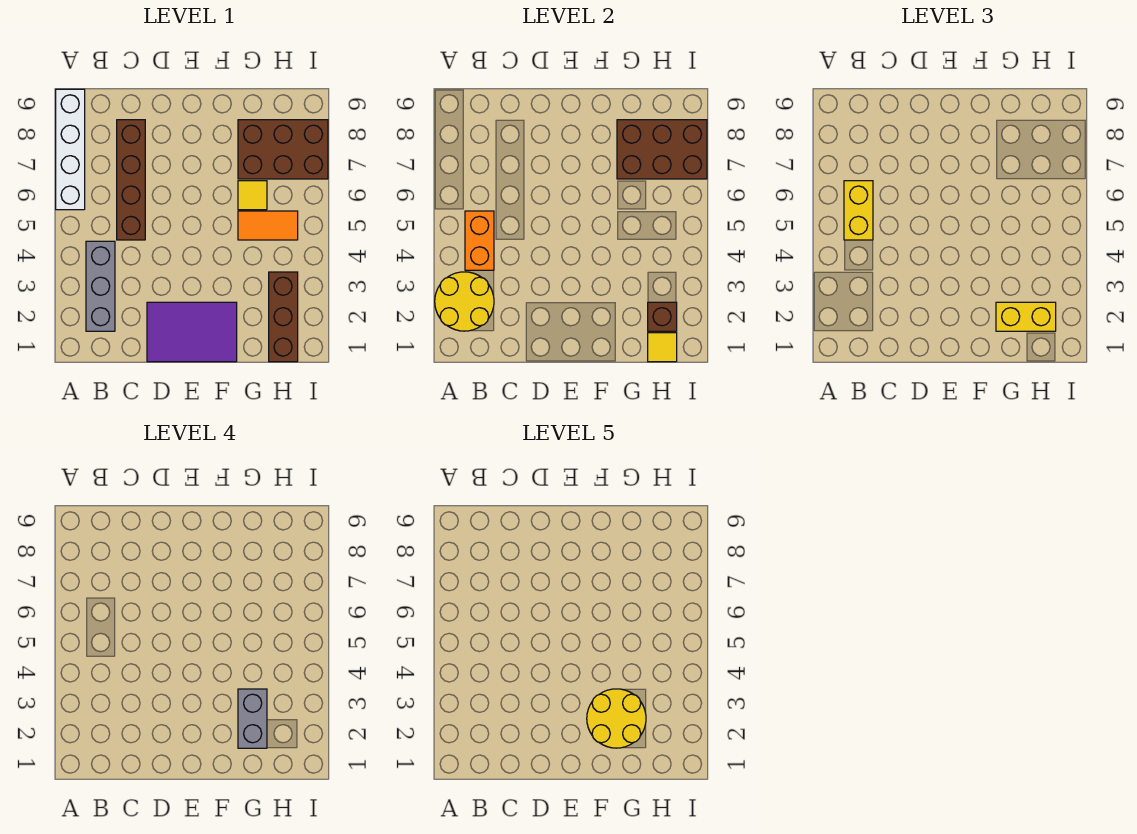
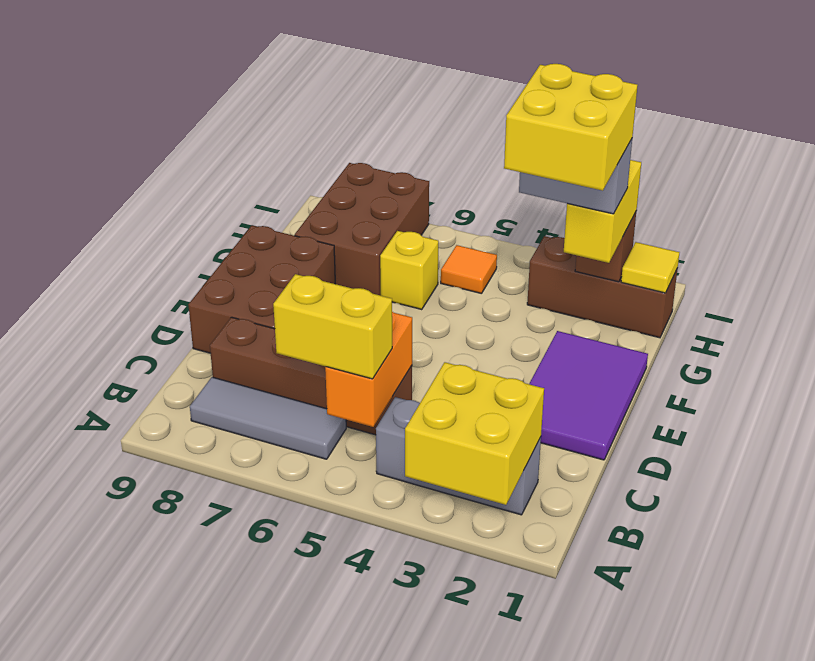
yellow 2x2 round brick [435,272,494,331] -> yellow 2x2 brick [405,362,544,505]
white 1x4 brick [56,89,85,210] -> none
orange 1x2 brick [465,211,494,270] -> orange 1x2 brick turned to [325,312,412,427]
none -> grey 1x3 tile [190,377,346,459]
yellow 2x2 round brick [587,689,646,748] -> yellow 2x2 brick [504,64,638,191]
orange 1x2 tile [238,211,298,240] -> orange 1x1 tile [441,245,497,294]
yellow 1x1 tile [238,181,267,210] -> yellow 1x1 brick [380,231,438,309]
brown 2x3 brick [617,120,707,179] -> brown 2x3 brick moved to [188,225,335,353]

